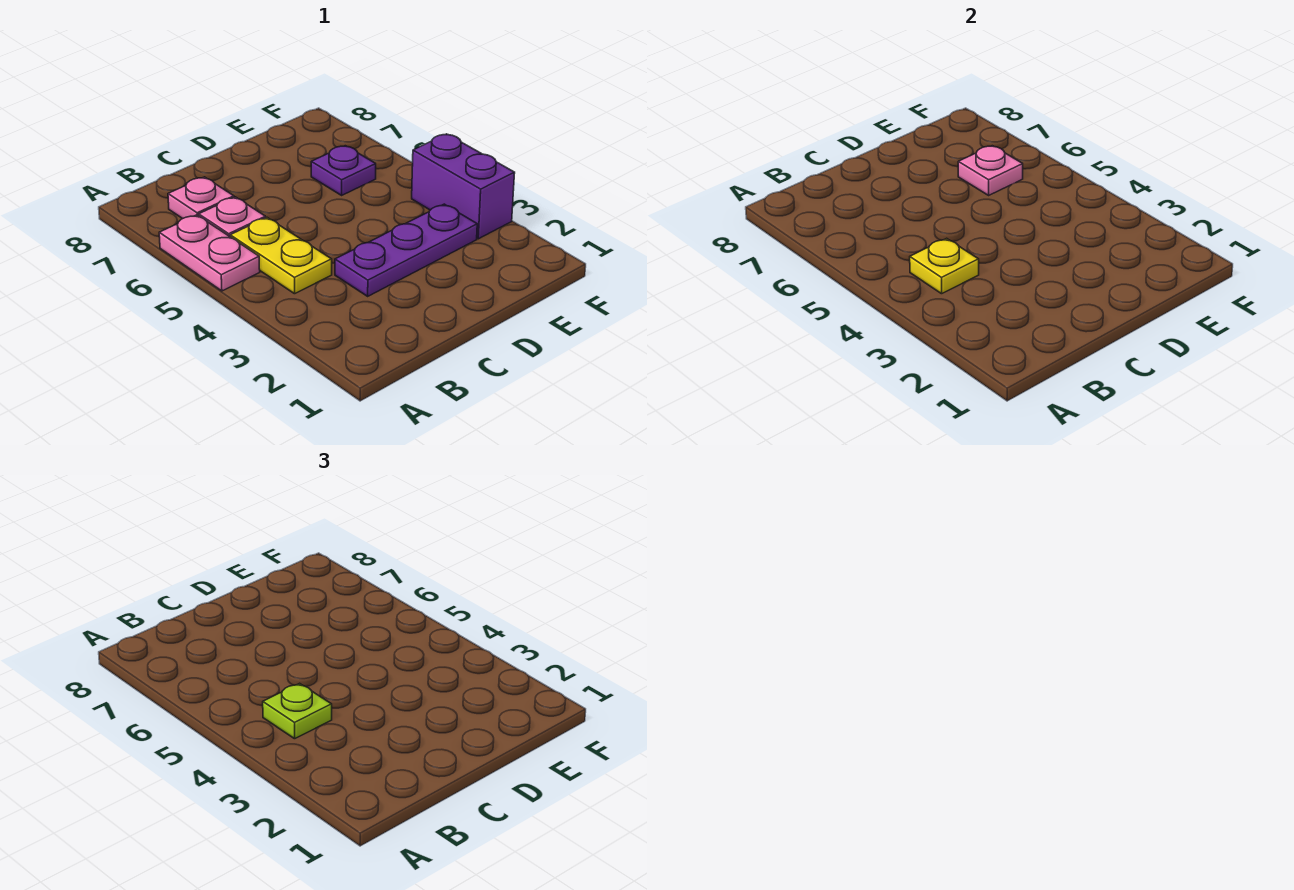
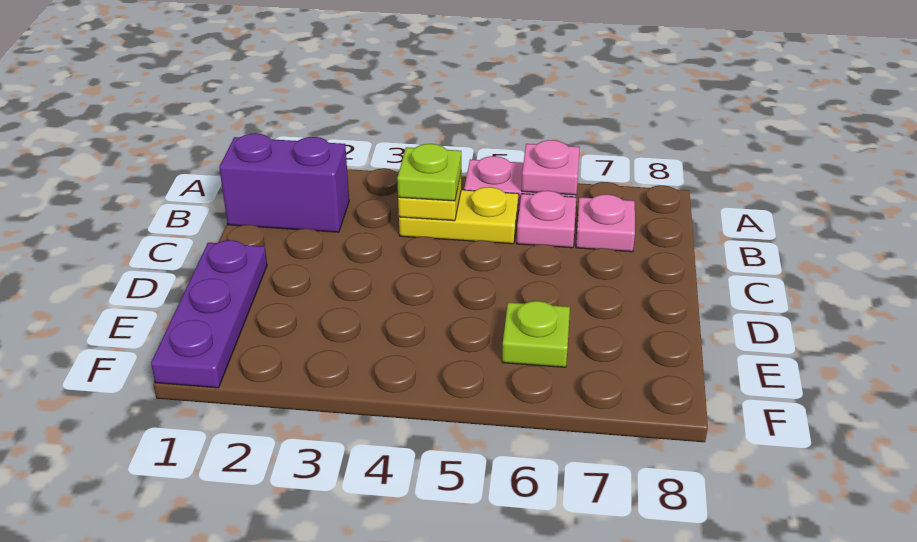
purple 1x3 plate [335,204,477,296] -> purple 1x3 plate moved to [151,240,267,388]
purple 1x1 plate [311,146,376,195] -> lime 1x1 plate [502,301,570,367]
pink 1x1 plate [958,146,1023,195] -> pink 1x1 plate moved to [522,140,580,195]
purple 1x2 brick [412,134,515,239] -> purple 1x2 brick moved to [219,133,349,232]

